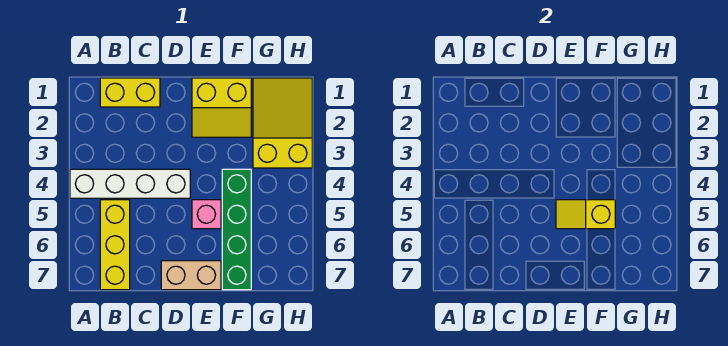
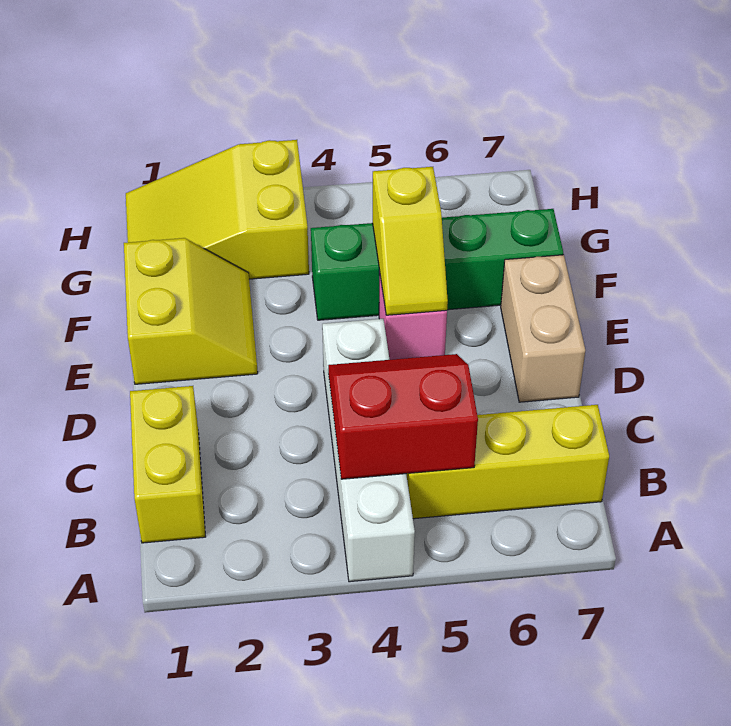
none -> red 2x2 slope [328,354,478,479]

